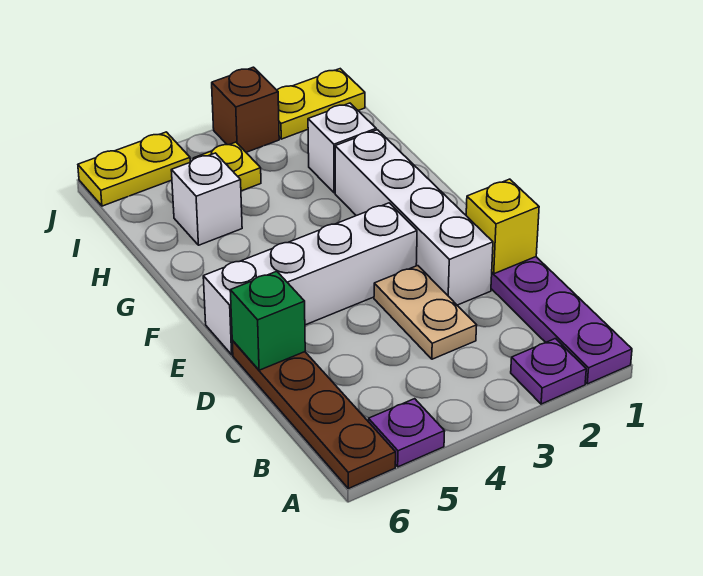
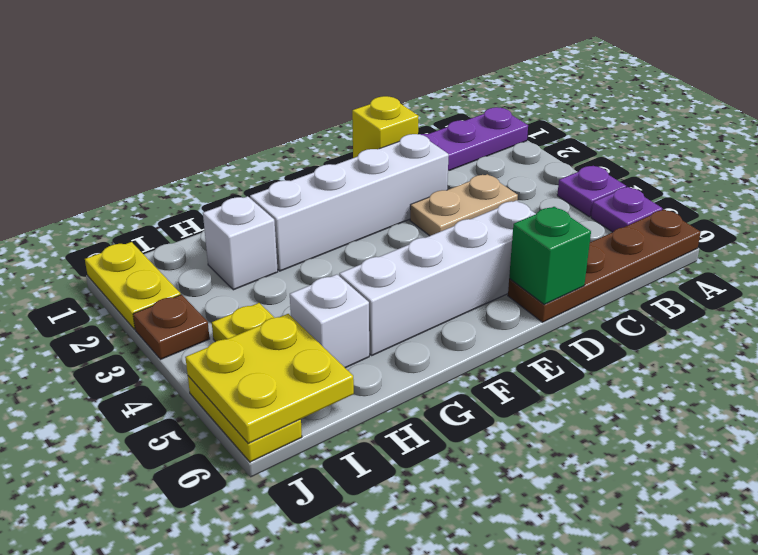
purple 1x1 plate [511,339,586,404] -> purple 1x1 plate moved to [557,166,626,217]
white 1x4 brick [203,203,417,355] -> white 1x4 brick turned to [339,200,536,355]
none -> yellow 2x2 plate [185,314,354,443]
brown 1x1 brick [212,67,279,152] -> brown 1x1 plate [133,295,210,359]

